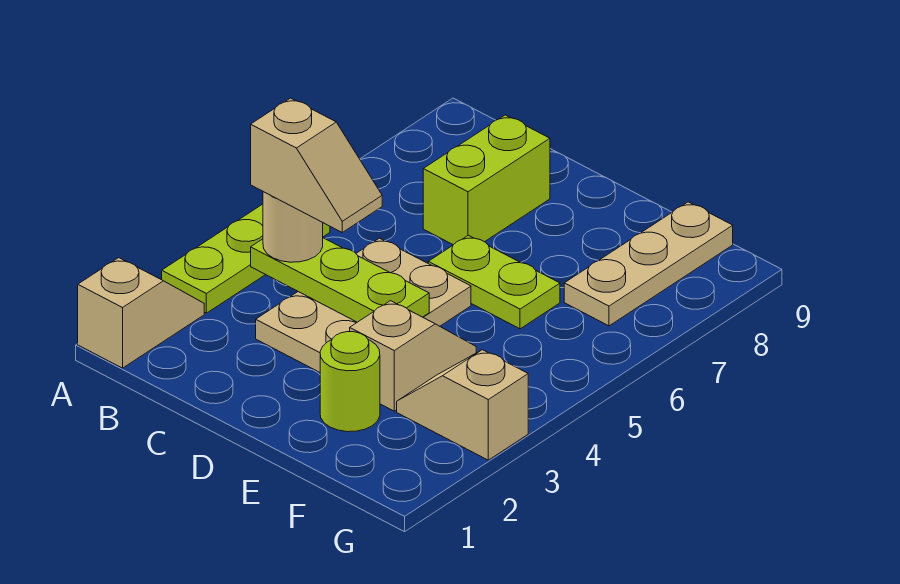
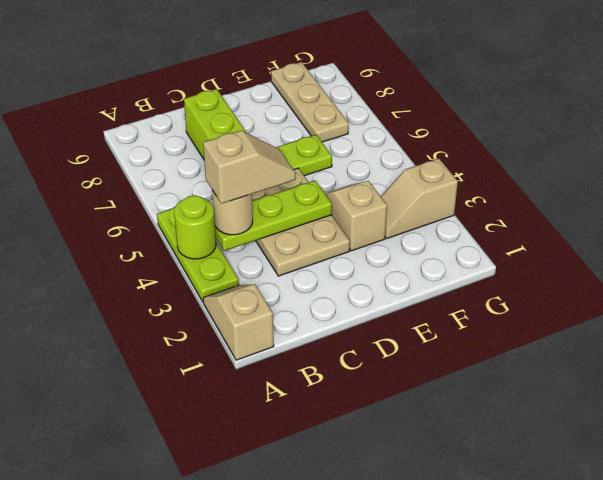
lime 1x1 round brick [320,332,380,432] -> lime 1x1 round brick moved to [174,195,216,259]

